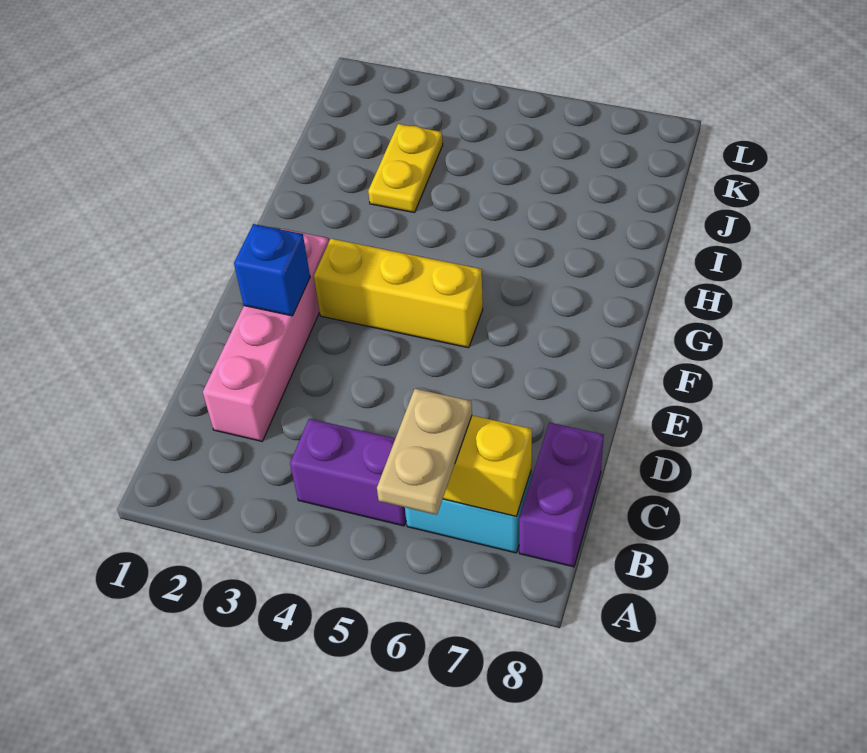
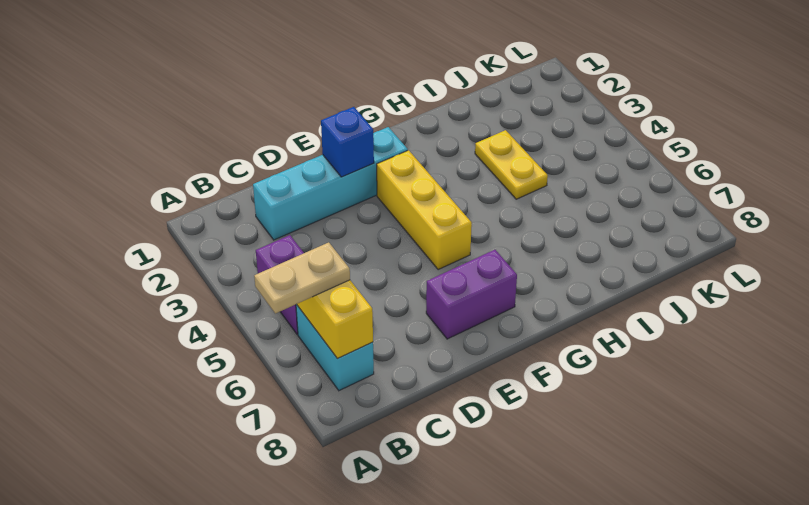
purple 1x2 brick [519,422,604,567] -> purple 1x2 brick moved to [426,250,517,339]
pink 1x4 brick [203,229,329,441] -> cyan 1x4 brick [253,127,408,240]
yellow 1x2 plate [368,124,443,213] -> yellow 1x2 plate turned to [475,130,548,199]

